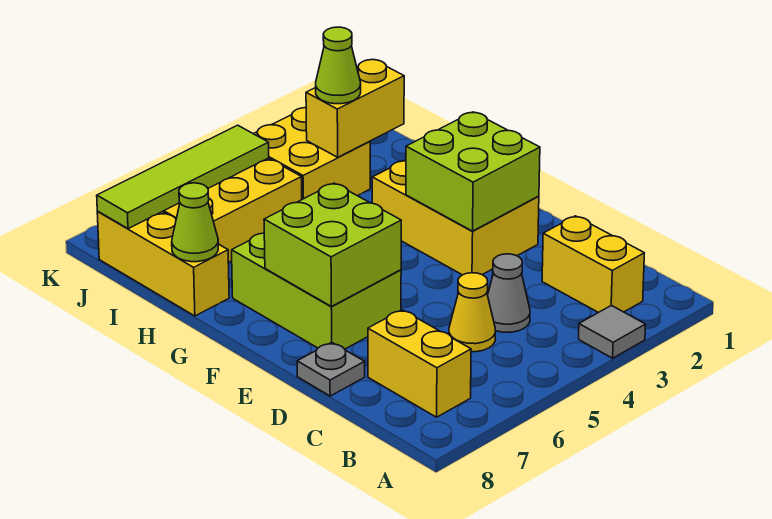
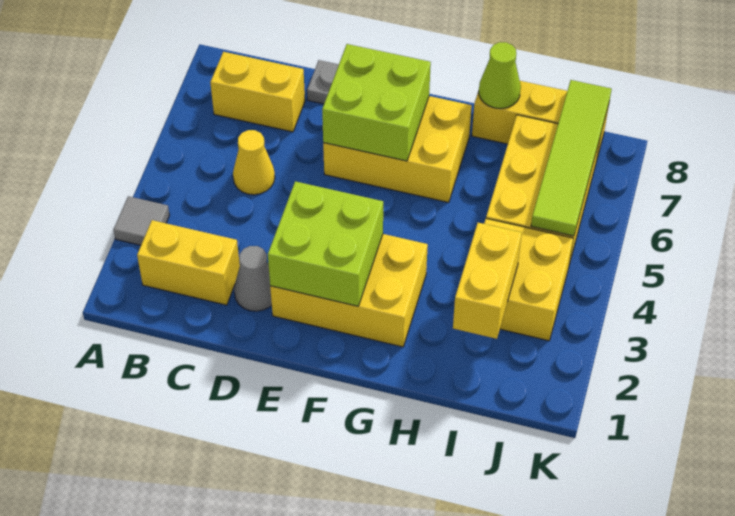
grey 1x1 cone [488,254,530,332] -> grey 1x1 cone moved to [234,246,272,311]
lime 2x3 brick [232,233,401,349] -> yellow 2x3 brick [323,96,472,202]
lime 1x1 cone [316,27,361,104] -> none

